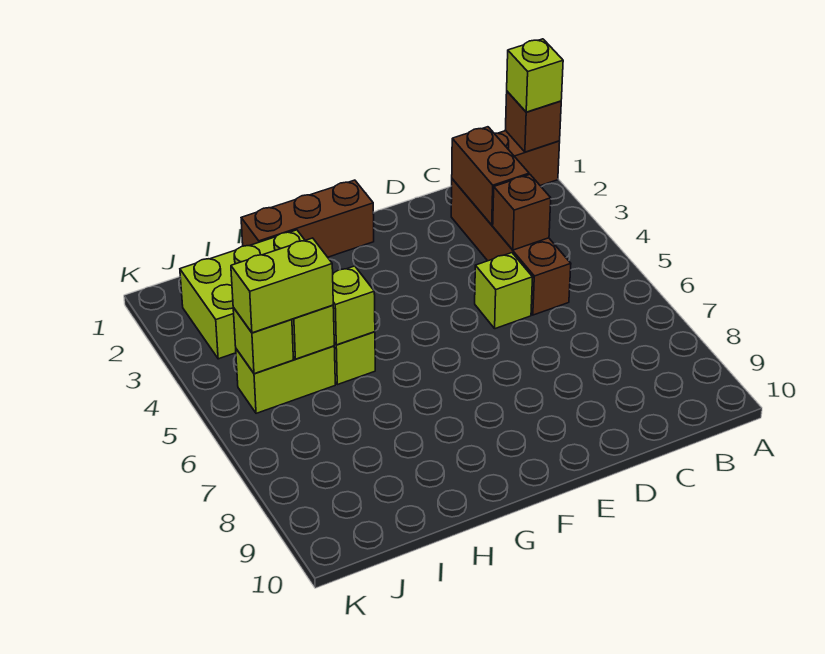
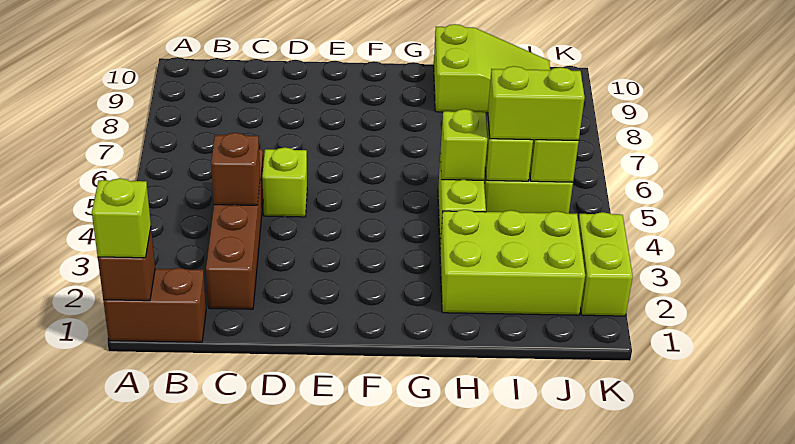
brown 1x2 brick [452,127,529,225] -> none
brown 1x3 brick [241,180,374,257] -> none
none -> lime 2x3 slope [434,24,550,113]
none -> lime 1x2 brick [578,212,633,316]

